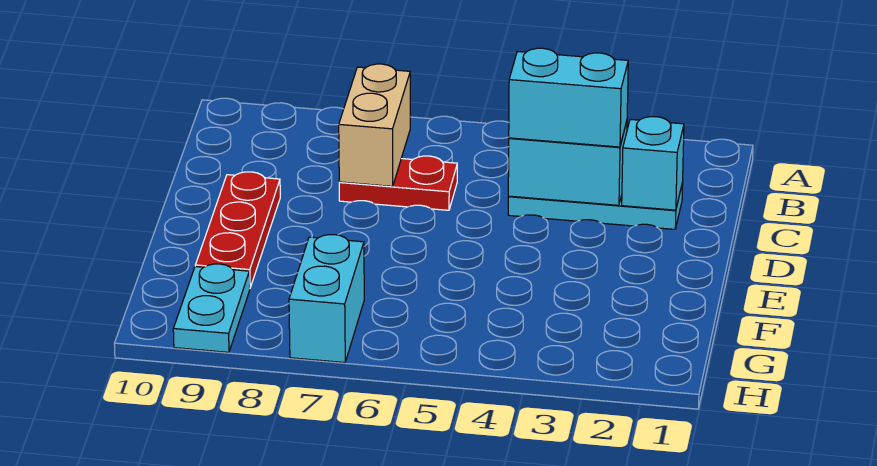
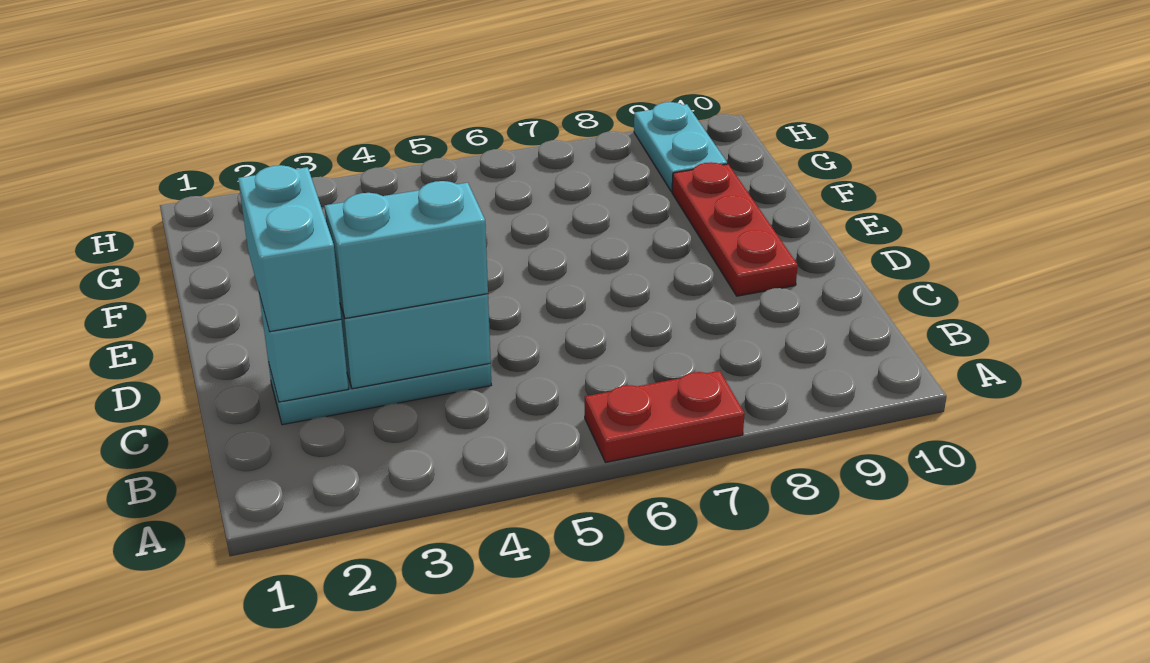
tan 1x2 brick [339,64,410,186] -> none
red 1x2 plate [339,156,457,210] -> red 1x2 plate moved to [585,371,745,462]
cyan 1x2 brick [289,235,364,363] -> cyan 1x2 brick moved to [238,165,341,332]

